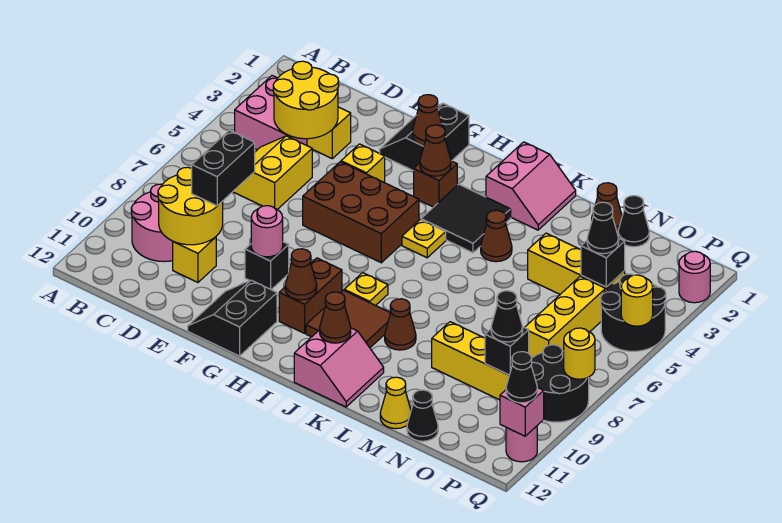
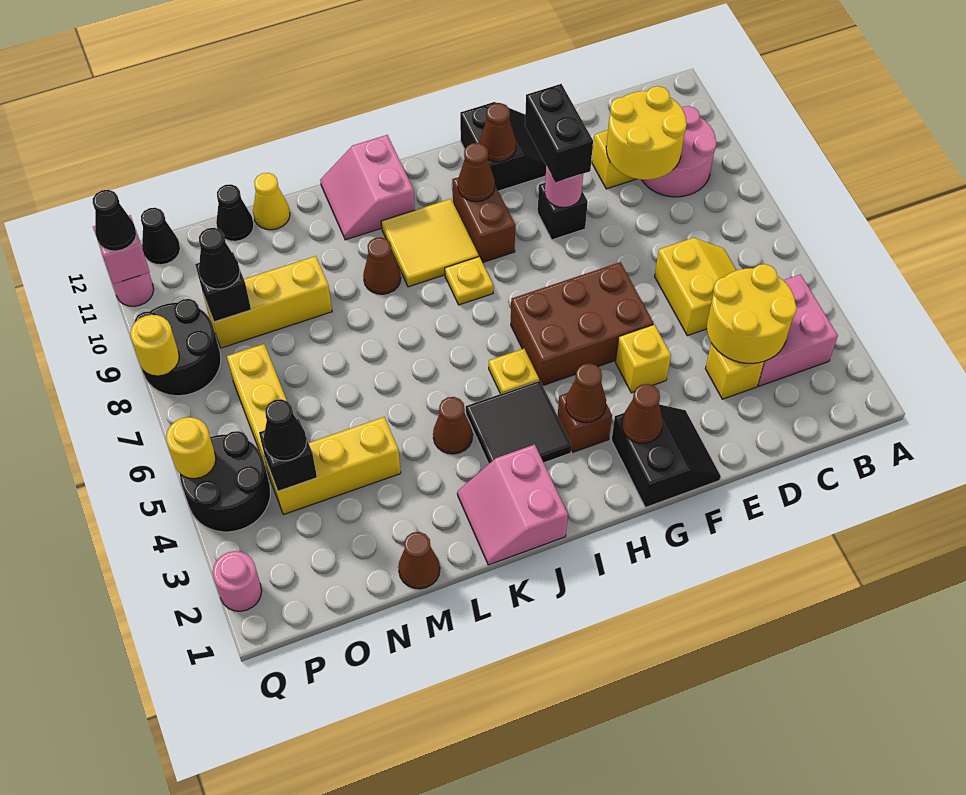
black 1x2 brick [192,130,255,206] -> black 1x2 brick moved to [525,84,593,182]
brown 2x2 tile [306,290,390,348] -> yellow 2x2 tile [381,199,479,287]
brown 1x1 cone [320,292,351,343] -> brown 1x1 cone moved to [480,103,516,162]
black 1x1 cone [618,196,649,247] -> black 1x1 cone moved to [141,208,180,265]

